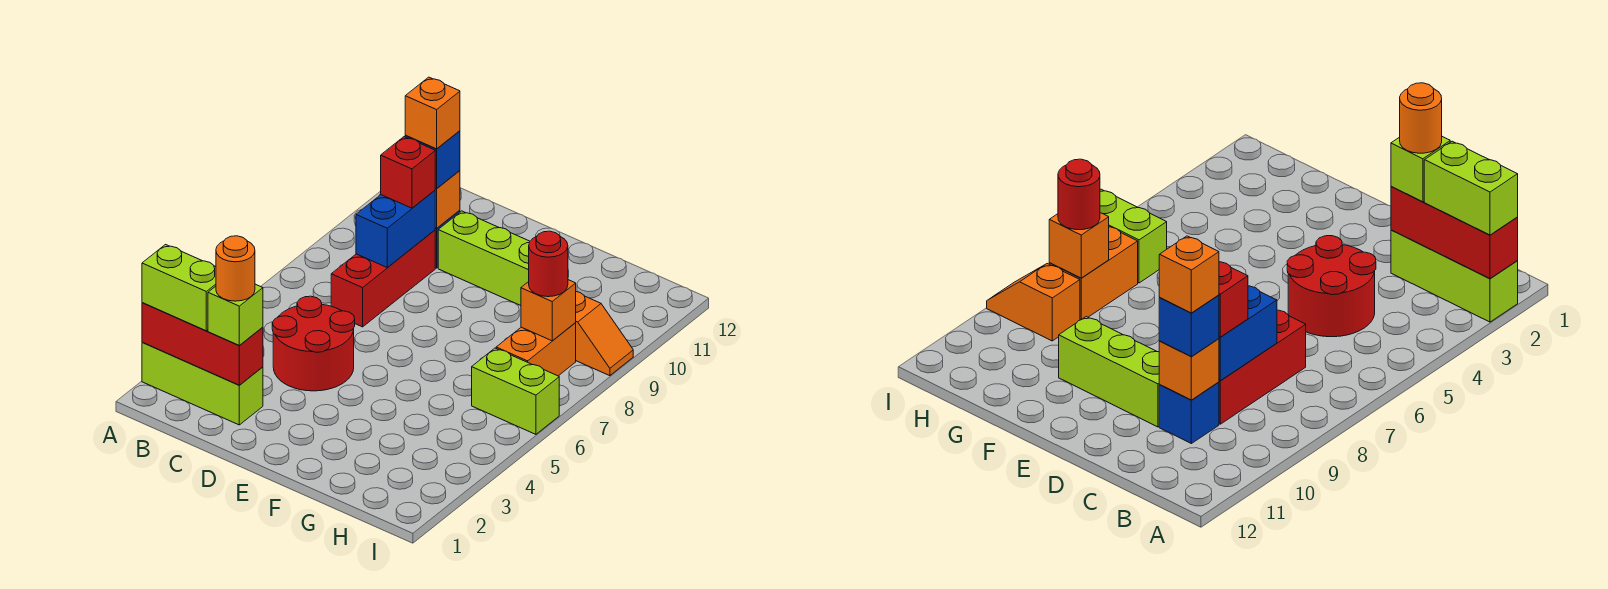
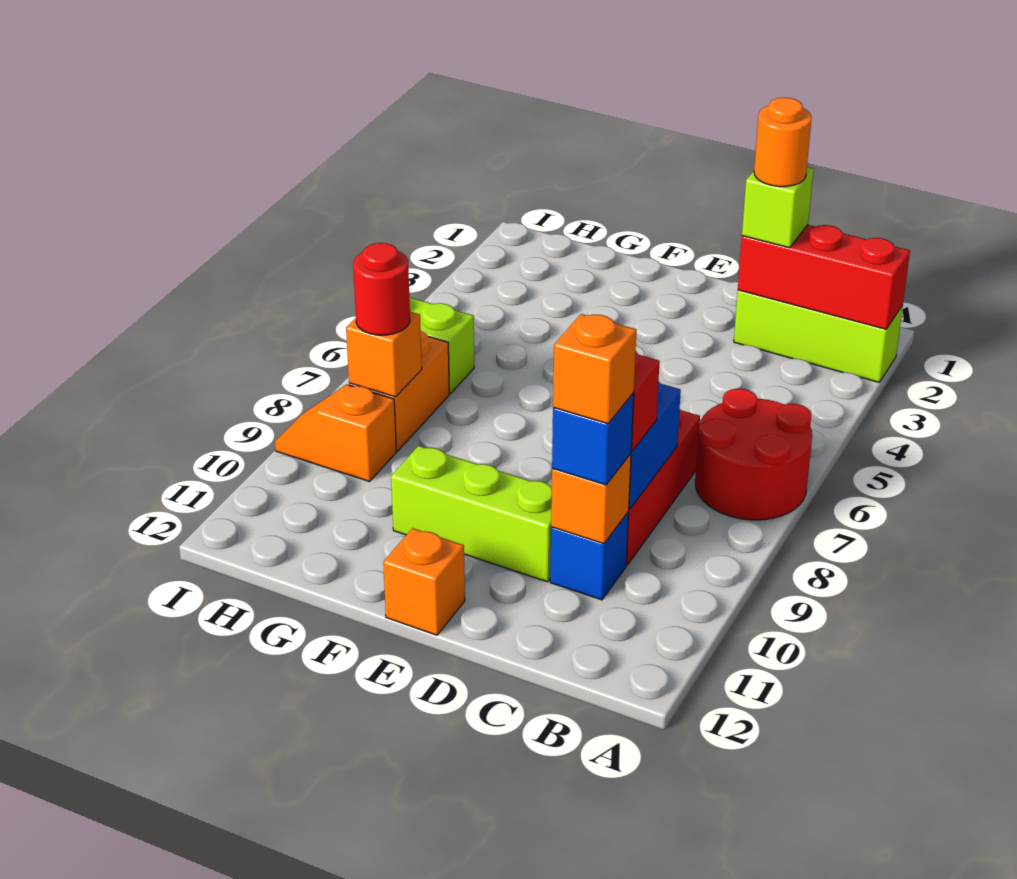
lime 1x2 brick [142,245,216,331] -> none
red 2x2 round brick [272,296,355,391] -> red 2x2 round brick moved to [695,388,812,520]
none -> orange 1x1 brick [383,528,465,635]

